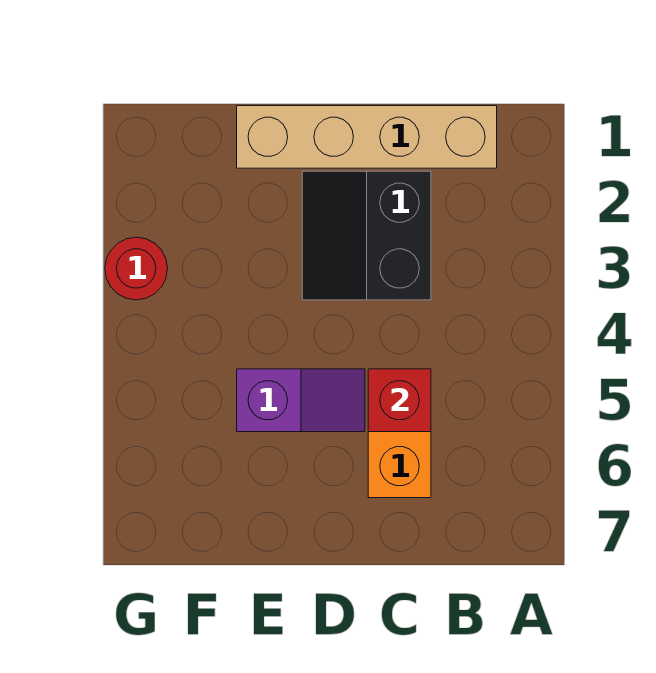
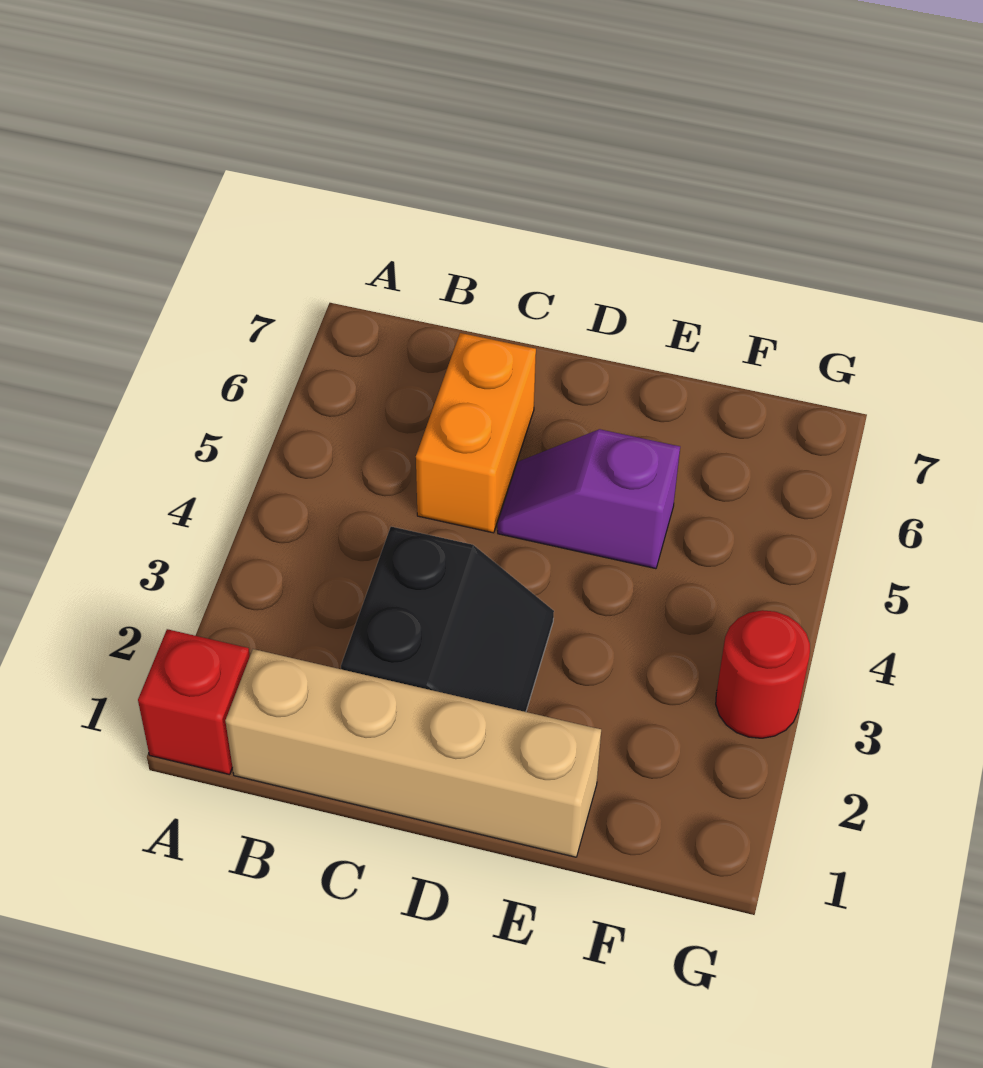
red 1x1 brick [368,369,431,432] -> red 1x1 brick moved to [138,629,250,775]

